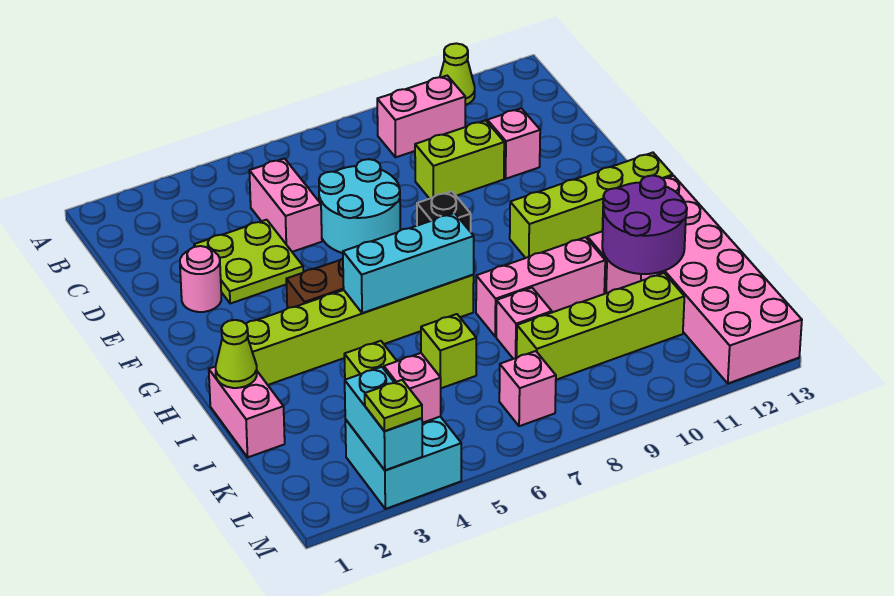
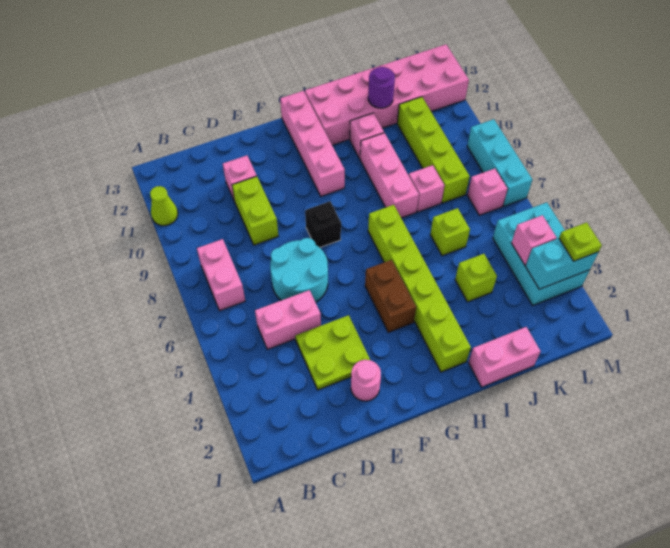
pink 1x2 brick [377,76,465,157] -> pink 1x2 brick moved to [197,239,245,311]
lime 1x4 brick [510,153,673,258] -> pink 1x4 brick [280,91,345,196]
cyan 1x3 brick [343,213,474,313] -> cyan 1x3 brick moved to [467,119,532,206]
lime 1x1 cone [216,320,257,388] -> none
purple 2x2 round brick [602,175,687,274] -> purple 1x1 round brick [368,67,395,108]
cyan 2x2 brick [345,416,461,509] -> cyan 2x3 brick [493,202,590,305]

